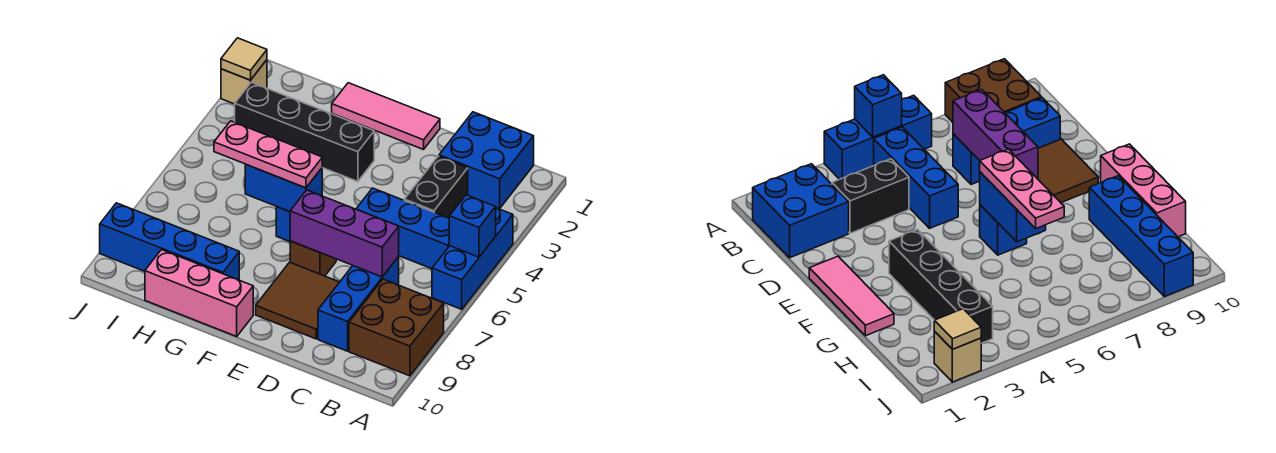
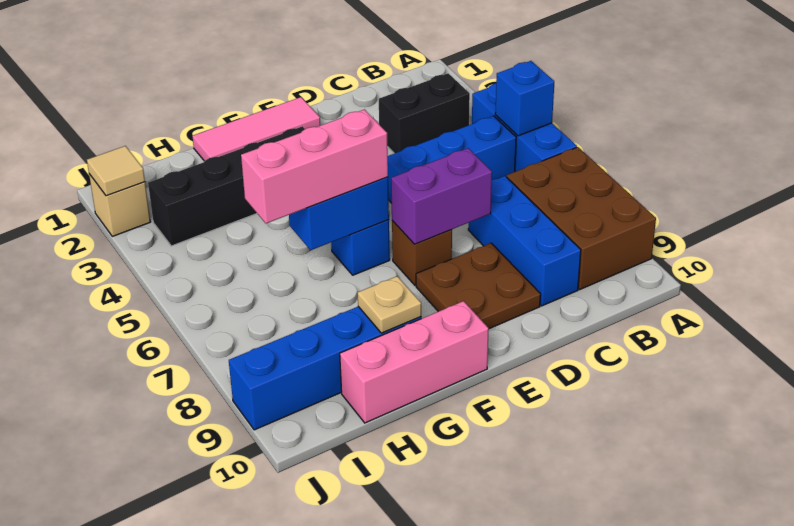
brown 2x2 brick [349,279,444,376] -> brown 2x3 brick [507,147,656,289]
blue 2x2 brick [439,112,534,208] -> none
black 1x2 brick [404,156,468,218] -> black 1x2 brick turned to [379,73,470,153]
purple 1x3 brick [290,190,399,277] -> purple 1x2 brick [391,148,492,244]
brown 2x2 tile [256,262,339,339] -> brown 2x2 plate [416,243,541,329]
pink 1x3 plate [214,121,322,188] -> pink 1x3 brick [241,110,388,224]
none -> tan 1x1 plate [358,276,421,333]

